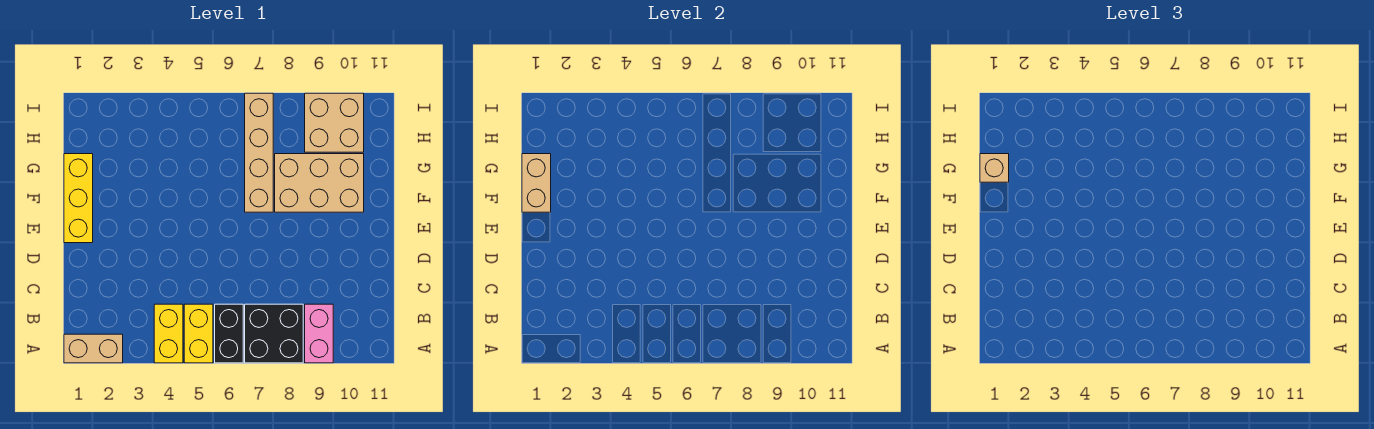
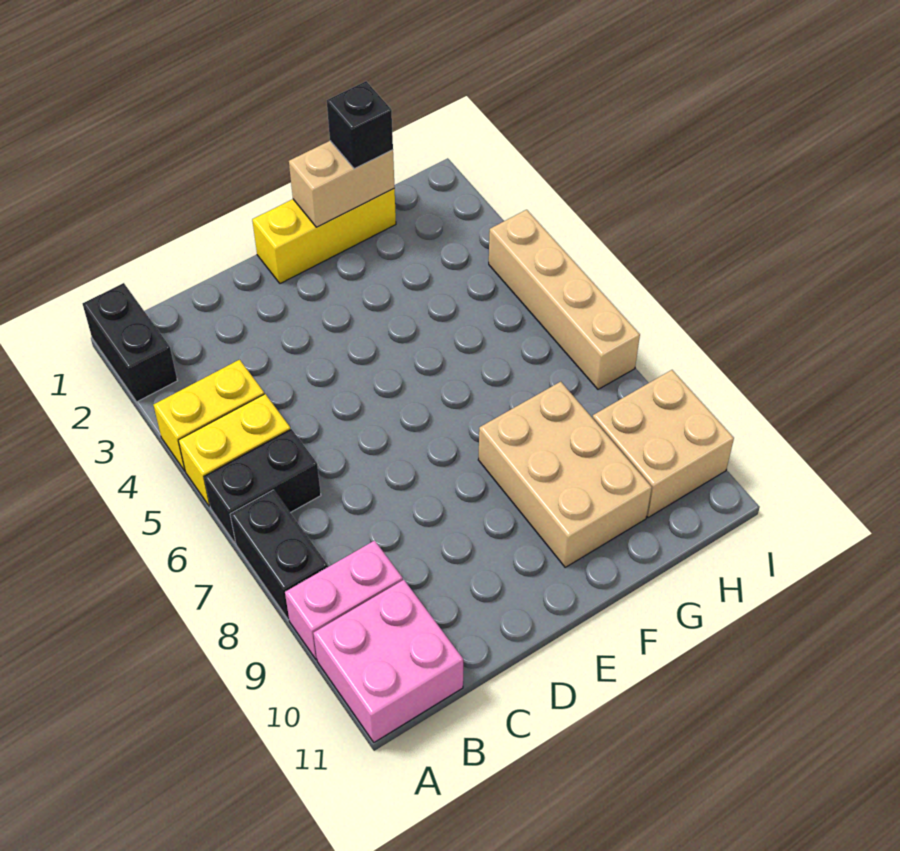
tan 1x2 brick [64,334,123,363] -> black 1x2 brick [83,283,177,402]
black 2x2 brick [245,304,303,363] -> black 1x2 brick [230,490,328,620]
none -> pink 2x2 brick [313,580,463,742]
tan 1x4 brick [245,93,273,212] -> tan 1x4 brick turned to [489,210,640,389]
tan 1x1 brick [980,154,1009,182] -> black 1x1 brick [327,81,393,169]

